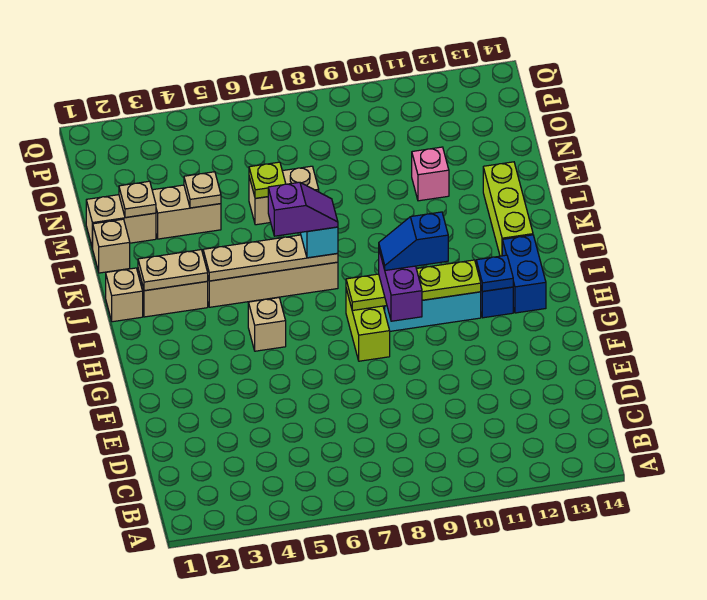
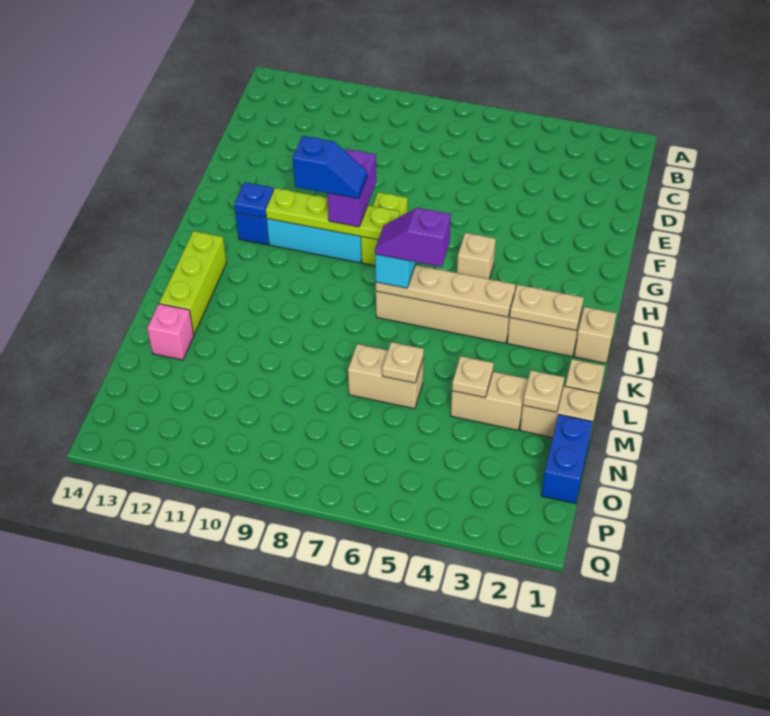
blue 1x2 brick [502,235,546,313] -> blue 1x2 brick moved to [541,415,593,504]
lime 1x1 plate [249,162,286,198] -> tan 1x1 plate [382,342,424,383]
pink 1x1 brick [412,147,449,201] -> pink 1x1 brick moved to [147,304,194,360]

